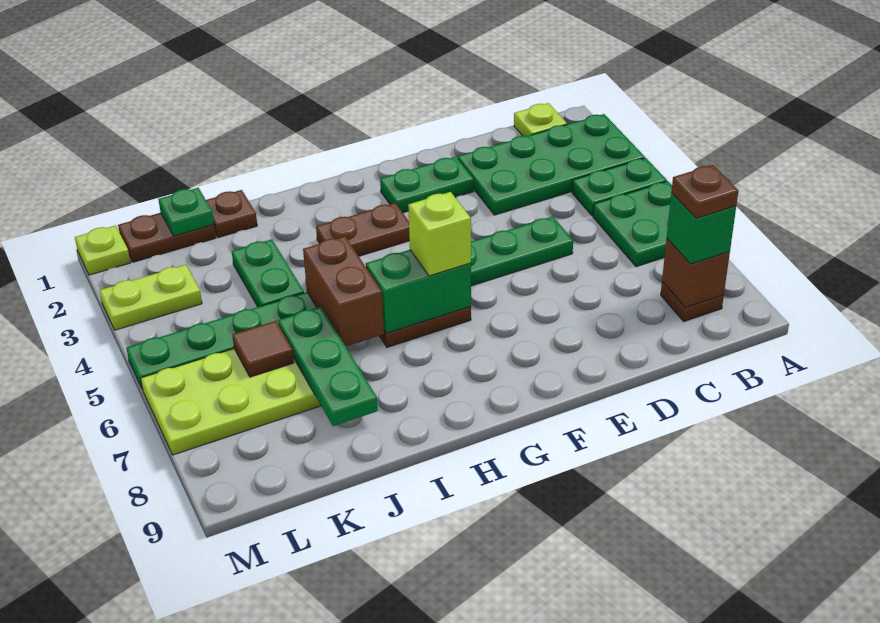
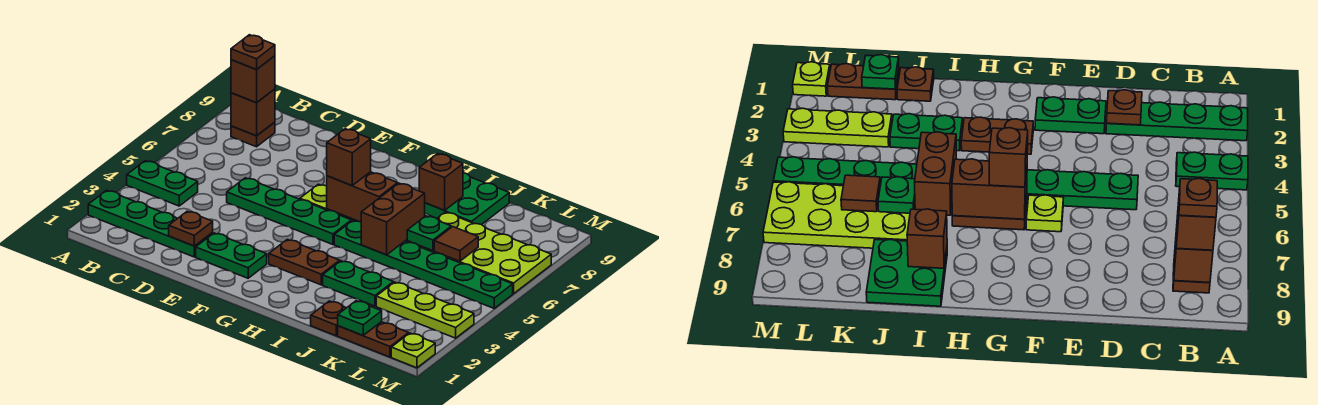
green 2x4 plate [458,114,645,215] -> green 1x4 plate [88,190,213,257]
green 2x2 plate [593,181,672,267] -> green 2x2 plate moved to [425,173,509,225]
lime 1x1 plate [514,103,567,136] -> lime 1x1 plate moved to [300,184,327,210]
green 1x1 brick [667,193,736,264] -> brown 1x1 brick [231,56,275,103]
none -> brown 1x1 plate [169,211,213,246]
green 1x2 brick [366,250,471,333] -> brown 1x2 brick [327,172,398,222]
lime 1x1 brick [408,192,471,276] -> brown 1x1 brick [327,129,371,185]
none -> brown 1x1 brick [419,154,463,210]
green 1x2 plate [232,239,304,307] -> green 1x2 plate turned to [323,261,393,306]
green 1x3 plate [278,307,378,426] -> green 1x1 plate [407,216,451,251]
lime 1x2 plate [99,265,202,330] -> lime 1x3 plate [376,282,474,338]

